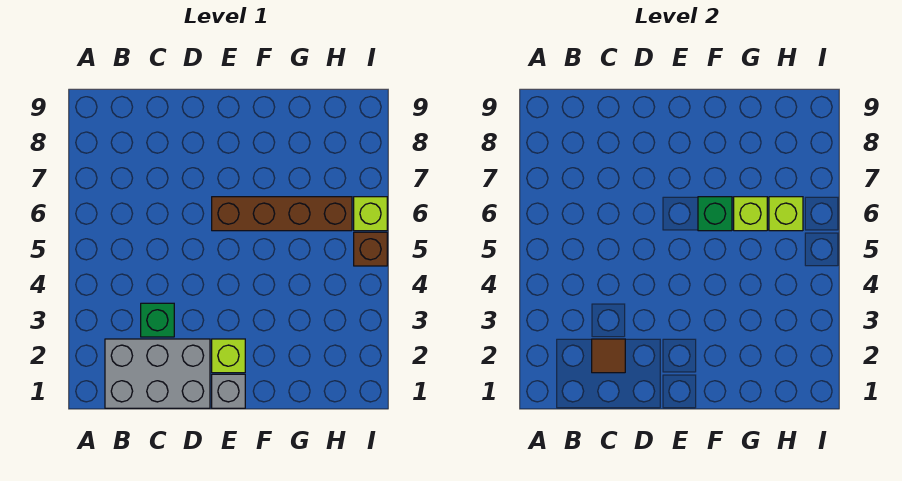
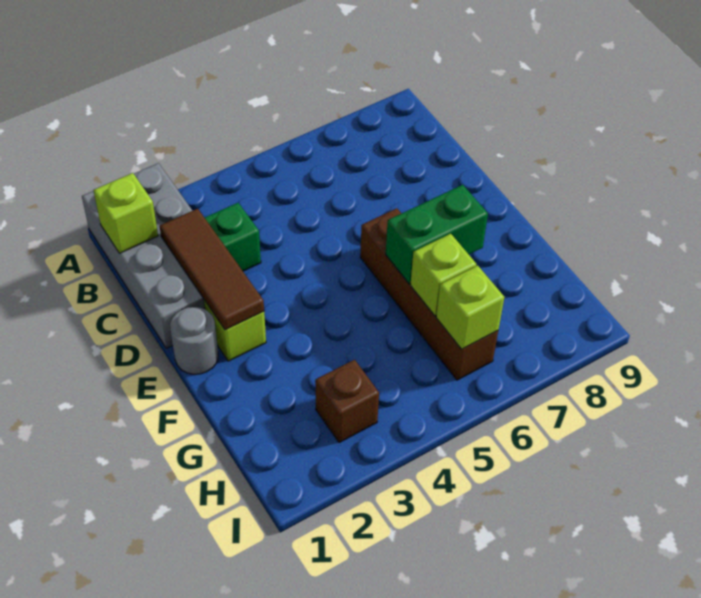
grey 2x3 brick [105,339,210,408] -> grey 2x4 brick [82,163,205,348]
brown 1x1 tile [592,339,625,373] -> brown 1x3 tile [160,209,264,330]
grey 1x1 brick [212,374,245,408] -> grey 1x1 round brick [170,307,218,374]
green 1x1 brick [698,197,732,231] -> green 1x2 brick [386,185,488,284]
brown 1x1 brick [354,232,387,266] -> brown 1x1 brick moved to [315,360,379,443]
lime 1x1 brick [354,197,387,231] -> lime 1x1 brick moved to [93,173,158,253]

